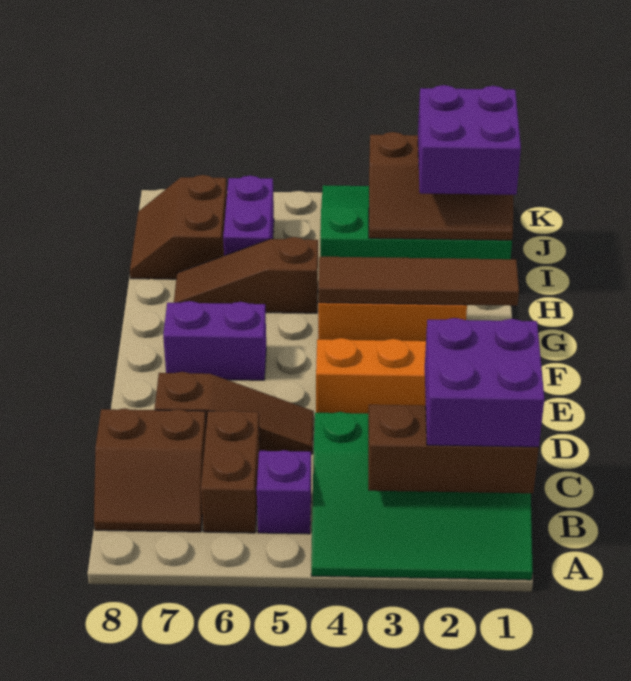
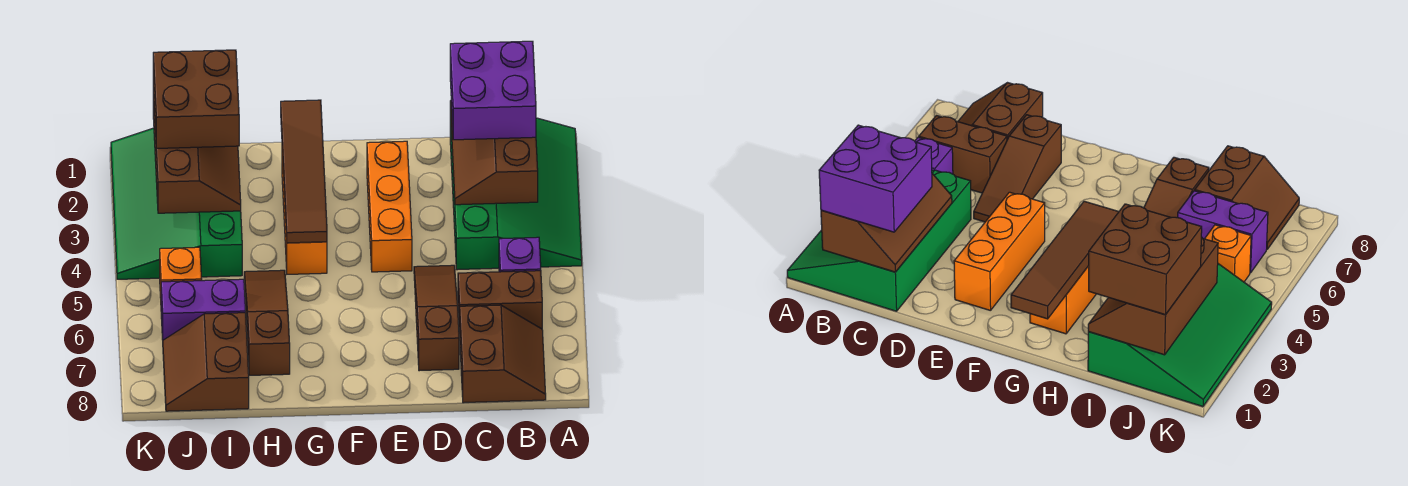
purple 1x2 brick [163,301,266,380] -> none
brown 1x3 slope [174,237,318,313] -> brown 1x3 slope turned to [244,270,290,375]
purple 2x2 brick [418,85,521,195] -> brown 2x2 brick [153,50,239,149]
brown 2x2 slope [130,175,227,279] -> brown 2x2 slope turned to [163,313,249,411]
none -> orange 1x1 brick [160,247,202,298]

